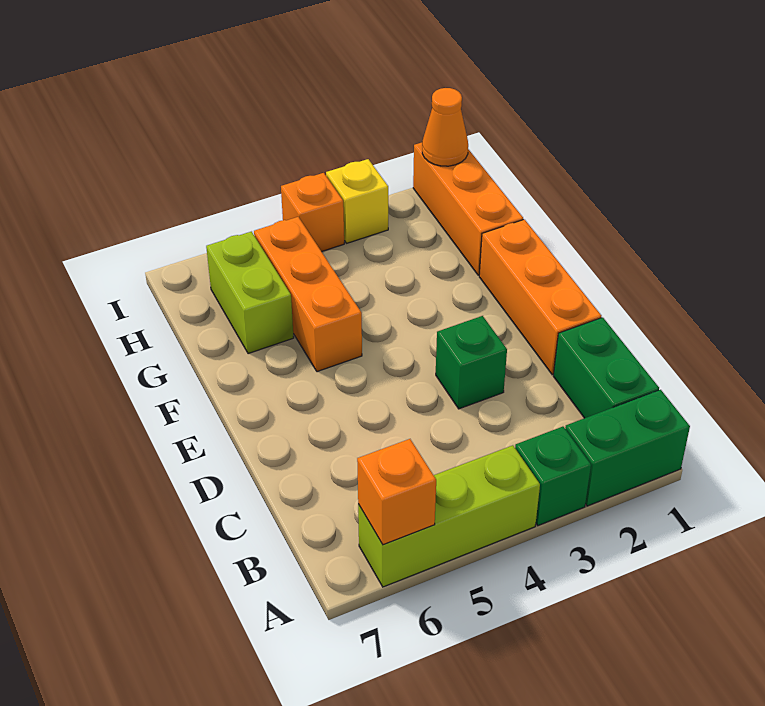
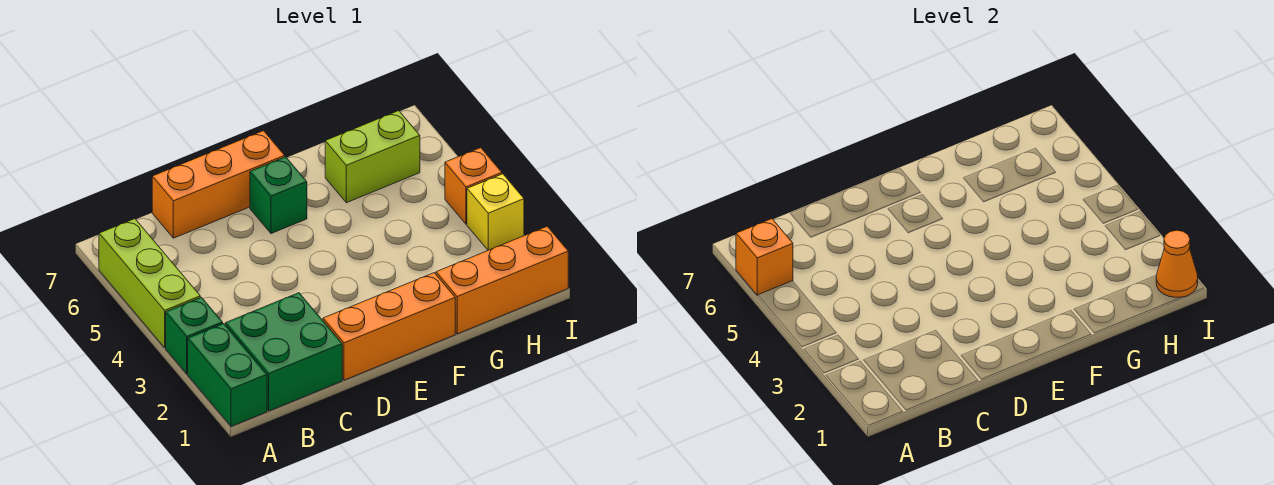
green 1x2 brick [553,317,659,418] -> green 2x2 brick [225,293,342,411]
green 1x1 brick [436,316,507,409] -> green 1x1 brick moved to [250,157,307,234]
orange 1x3 brick [254,217,362,372] -> orange 1x3 brick moved to [152,131,285,238]

